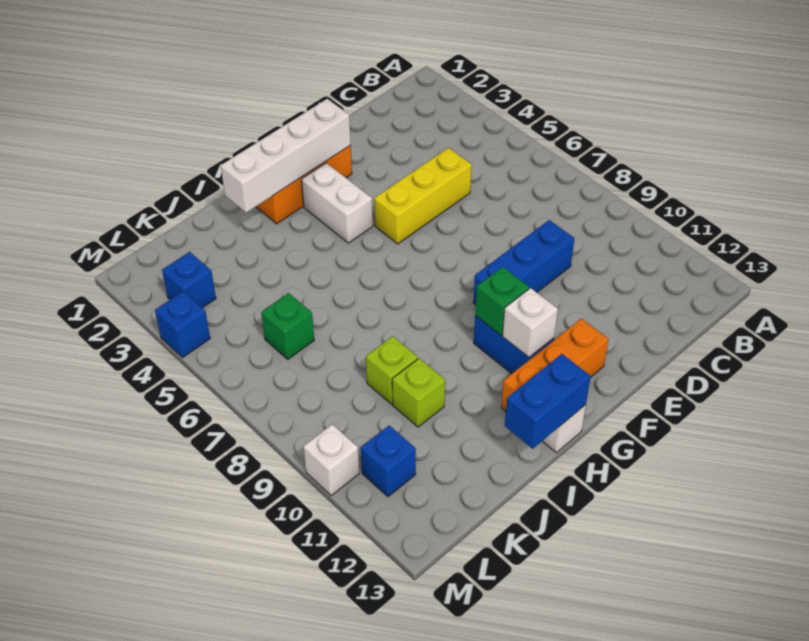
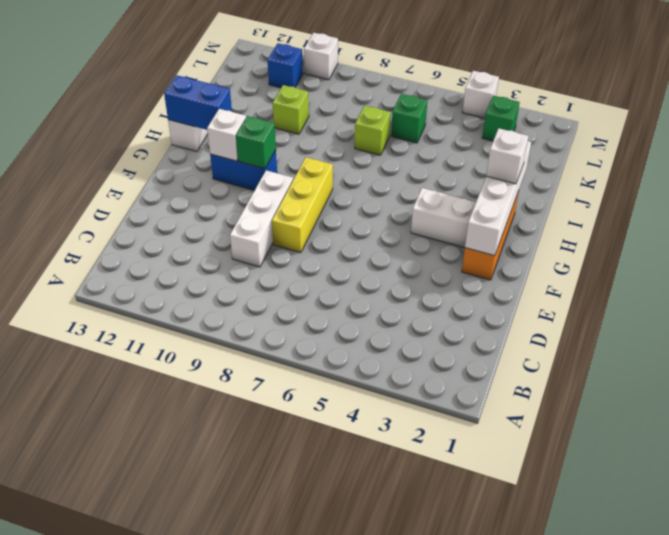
yellow 1x3 brick [374,148,472,244] -> yellow 1x3 brick moved to [272,157,333,253]
blue 1x3 brick [473,220,574,305] -> white 1x3 brick [230,170,293,267]
orange 1x3 brick [501,318,609,411] -> none
none -> white 1x1 brick [486,128,528,184]
blue 1x2 brick [505,354,591,449] -> blue 1x2 brick turned to [164,75,232,130]
lime 1x1 brick [366,336,418,404] -> lime 1x1 brick moved to [355,106,391,155]
blue 1x1 brick [162,252,216,308] -> green 1x1 brick [482,95,520,141]
blue 1x1 brick [155,291,210,358] -> white 1x1 brick [462,71,499,118]

